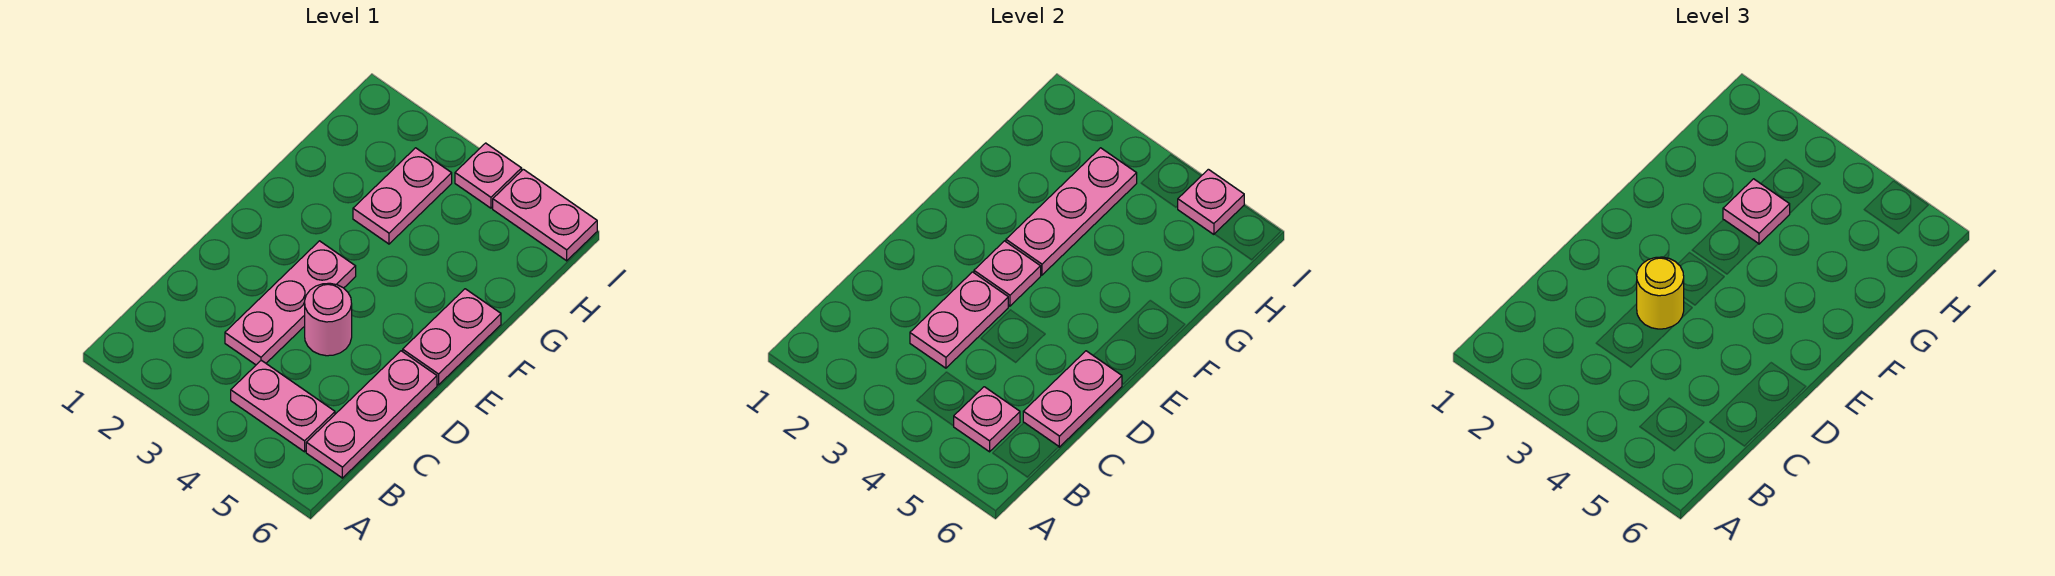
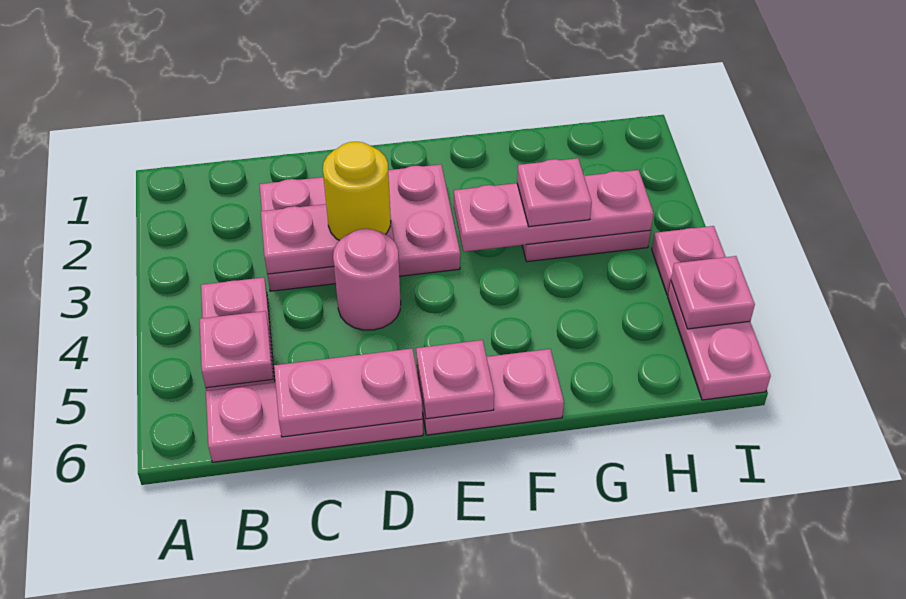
pink 1x3 plate [225,241,356,365] -> pink 2x3 plate [259,164,460,291]
pink 1x1 plate [974,241,1041,306] -> pink 1x1 plate moved to [416,340,494,419]

